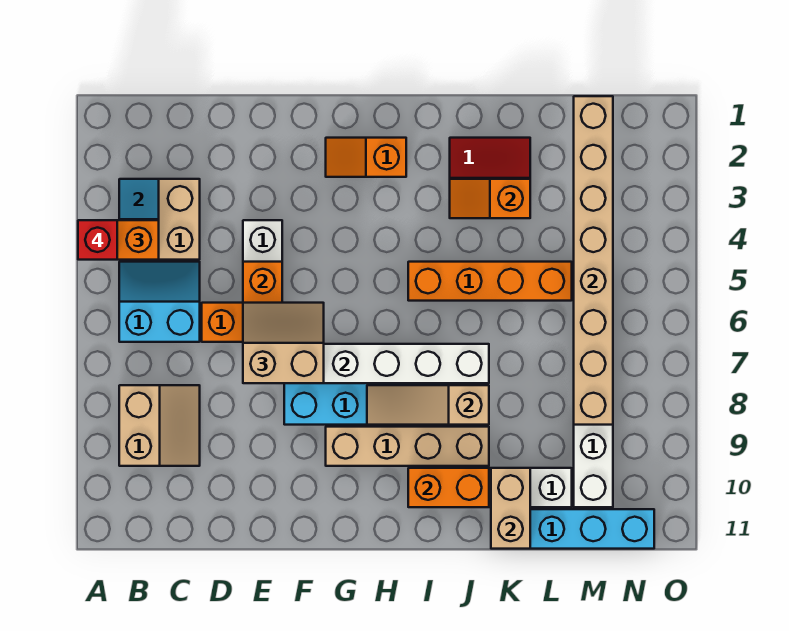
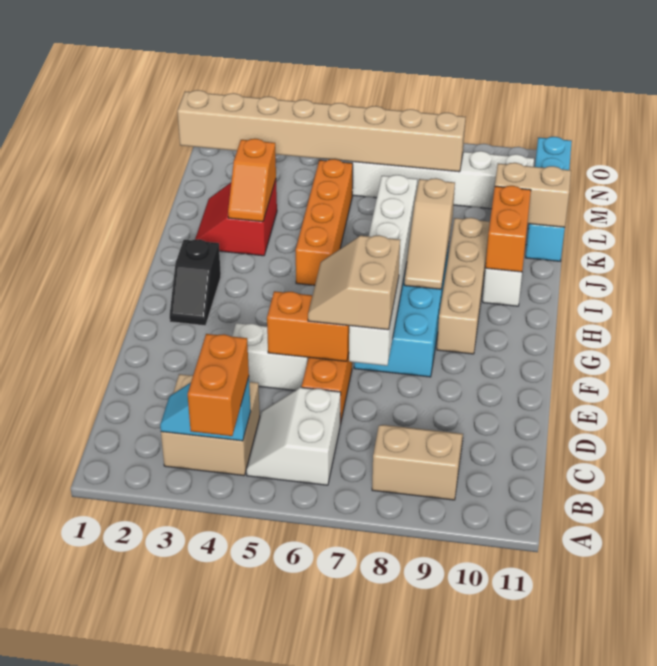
red 1x1 brick [78,220,117,260] -> none
cyan 2x2 slope [119,262,200,342] -> white 2x2 slope [246,387,341,485]
orange 1x2 slope [326,138,406,177] -> black 1x2 slope [170,239,221,326]

